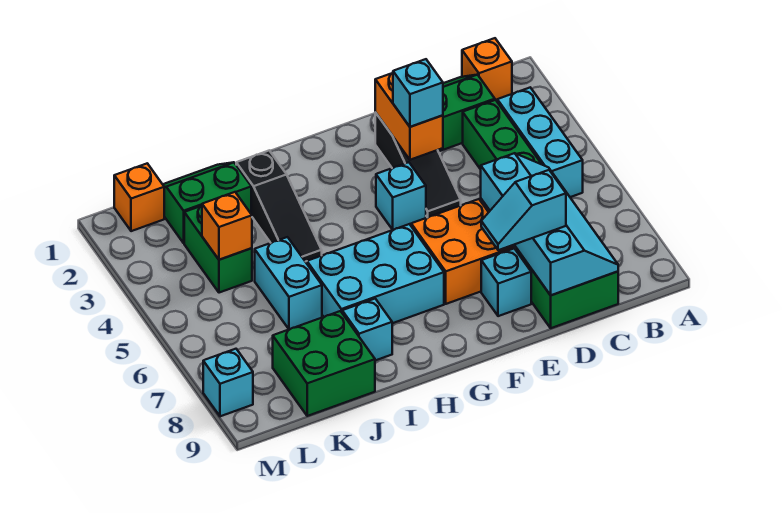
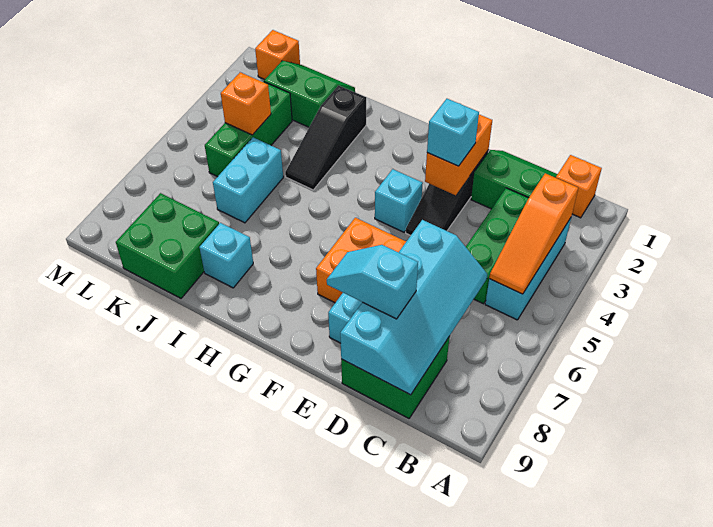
none -> orange 1x3 slope [489,173,578,294]
cyan 2x3 brick [307,224,444,323] -> none
green 1x2 brick [184,206,252,293] -> green 1x3 brick [205,82,292,177]
cyan 1x1 brick [203,349,253,416] -> none

